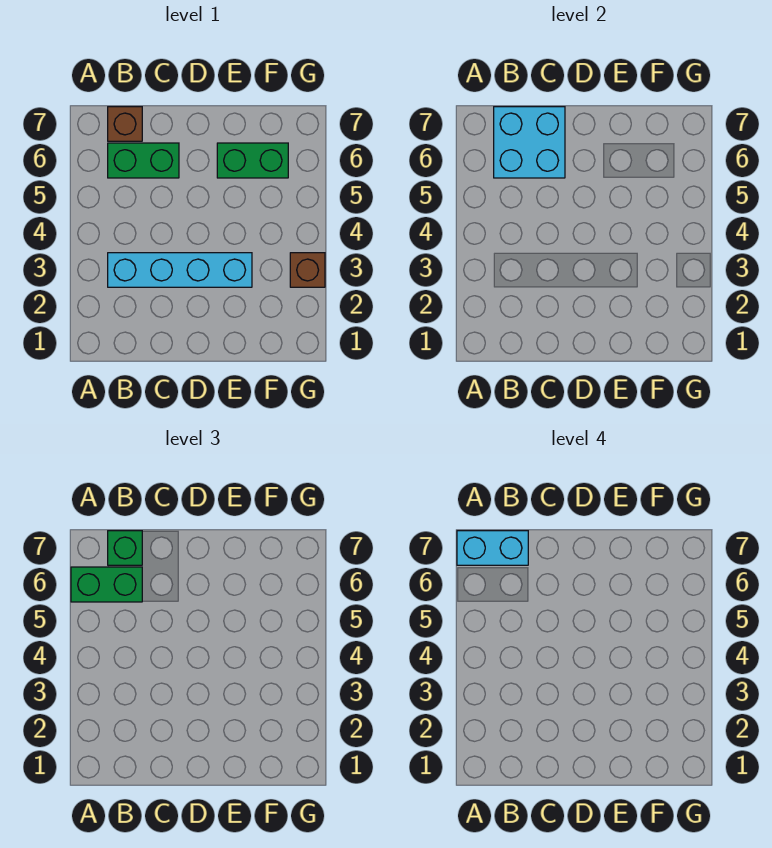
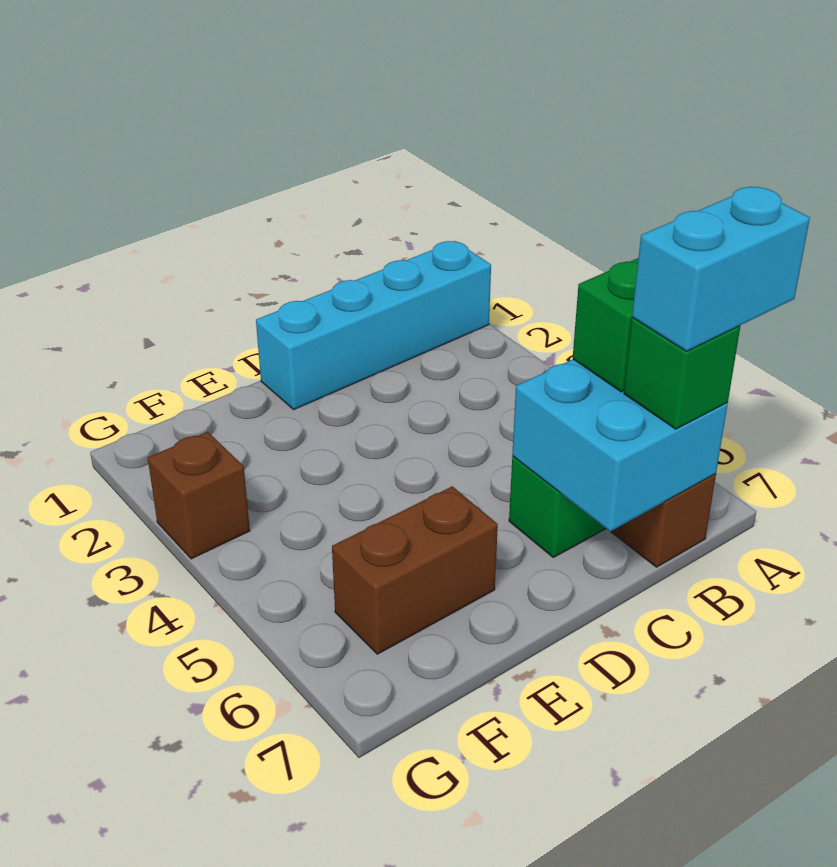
cyan 1x4 brick [108,253,252,287] -> cyan 1x4 brick moved to [256,241,491,409]
green 1x2 brick [217,143,288,178] -> brown 1x2 brick [332,486,498,654]

